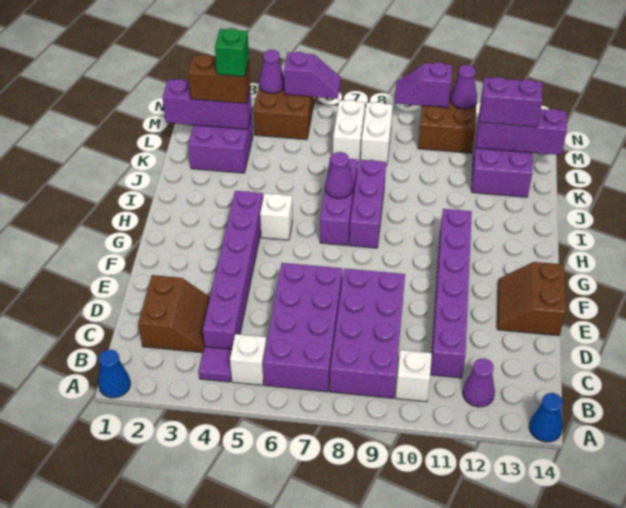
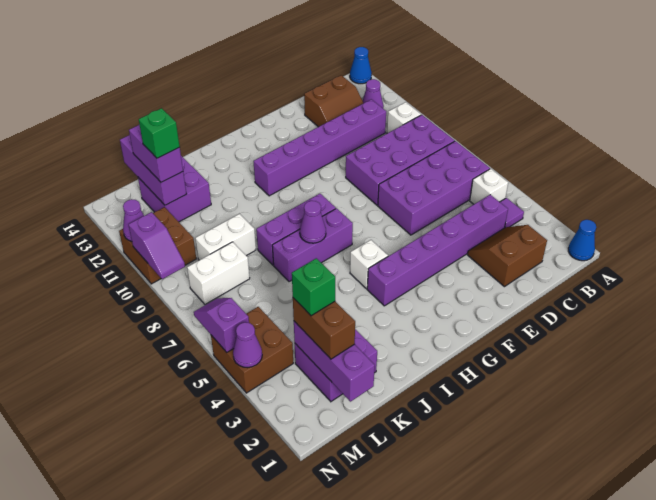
brown 2x2 slope [497,262,566,336] -> brown 2x2 slope moved to [304,75,363,127]
white 1x2 brick [333,100,365,163] -> white 1x2 brick moved to [195,214,256,260]
none -> green 1x1 brick [139,108,180,158]

